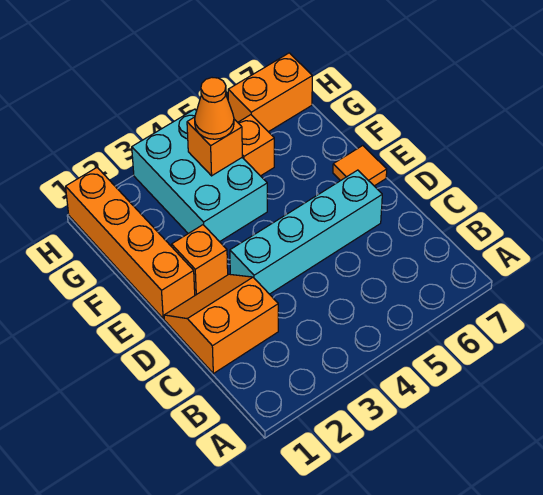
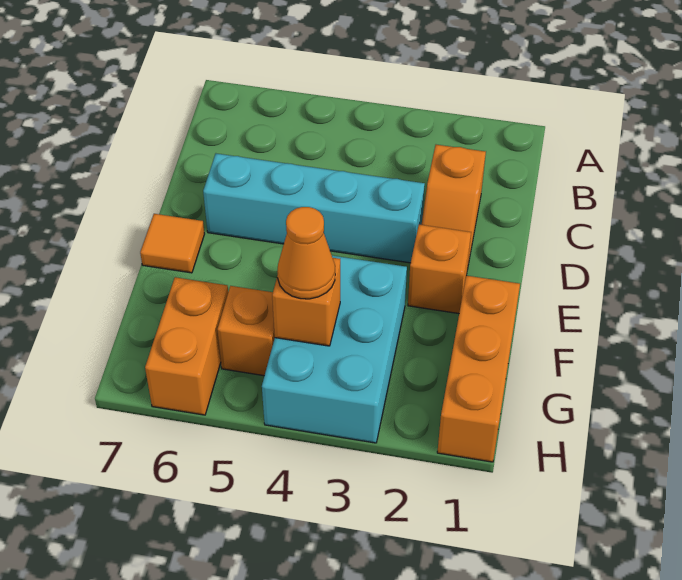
orange 2x2 slope [164,274,278,373] -> orange 1x2 slope [422,145,486,269]
orange 1x4 brick [66,168,195,319] -> orange 1x3 brick [437,276,520,462]
orange 1x2 brick [228,53,312,132] -> orange 1x2 brick turned to [145,277,228,415]

